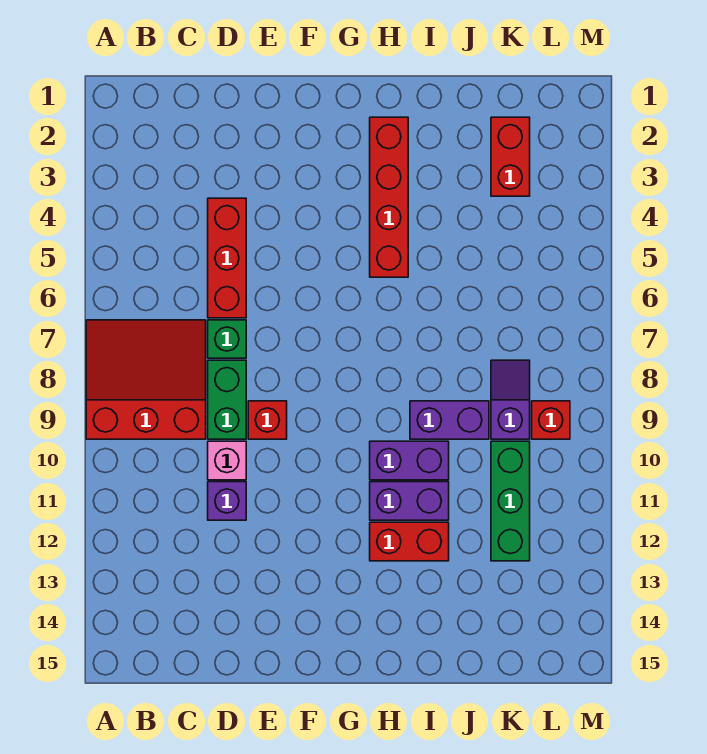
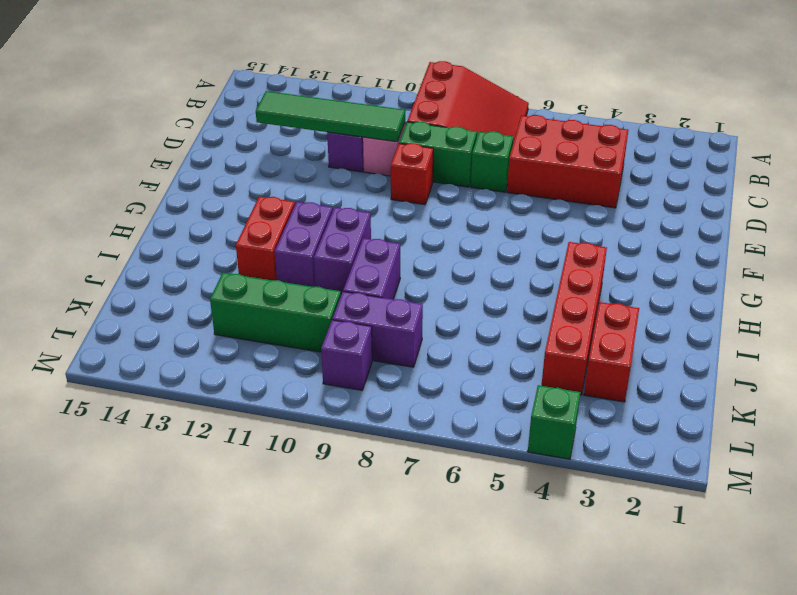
red 1x3 brick [208,198,246,318] -> red 2x3 brick [507,115,628,208]
none -> green 1x4 tile [256,91,405,142]
red 1x4 brick [370,117,408,277] -> red 1x4 brick turned to [541,242,607,395]
red 1x2 brick [491,117,530,196] -> red 1x2 brick turned to [584,302,639,402]
purple 1x2 slope [491,360,530,439] -> purple 1x2 brick [332,292,423,367]
red 1x1 brick [532,401,570,439] -> purple 1x1 brick [321,320,372,390]
none -> green 1x1 brick [528,385,580,459]

